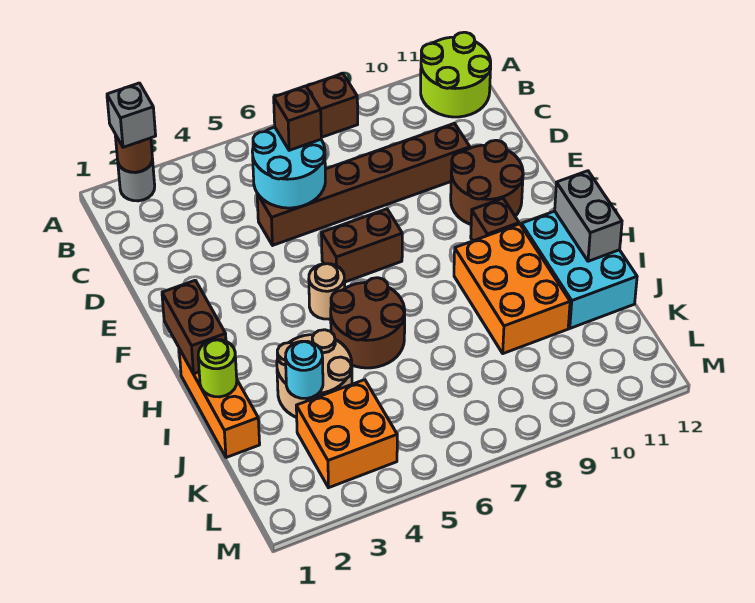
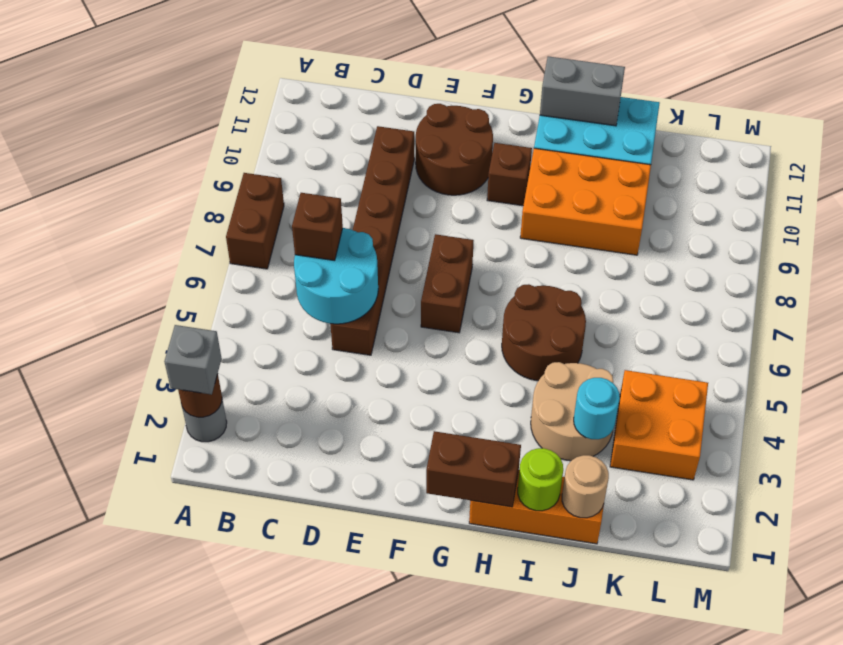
lime 2x2 round brick [421,32,491,117] -> none
tan 1x1 round brick [309,264,345,319] -> tan 1x1 round brick moved to [562,455,609,518]

